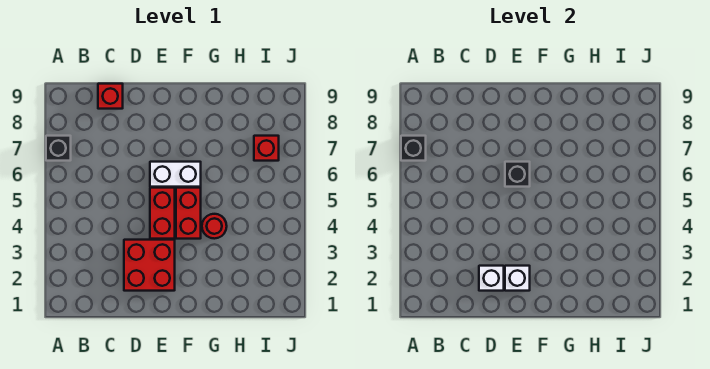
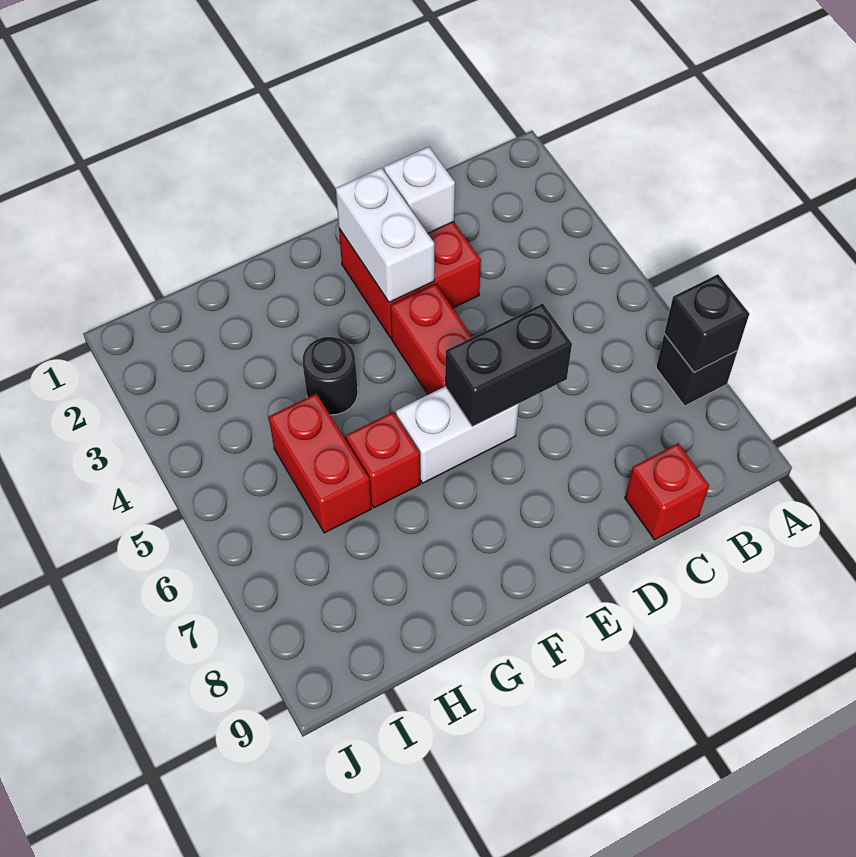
white 1x1 brick [505,266,530,291] -> white 1x2 brick [336,168,434,302]
black 1x1 brick [505,162,530,187] -> black 1x2 brick [445,303,572,427]
red 1x2 brick [176,188,201,239] -> red 1x2 brick moved to [269,394,371,533]
red 1x1 round brick [202,214,227,239] -> black 1x1 round brick [303,337,358,415]
red 1x1 brick [254,136,279,161] -> red 1x1 brick moved to [346,412,420,508]

